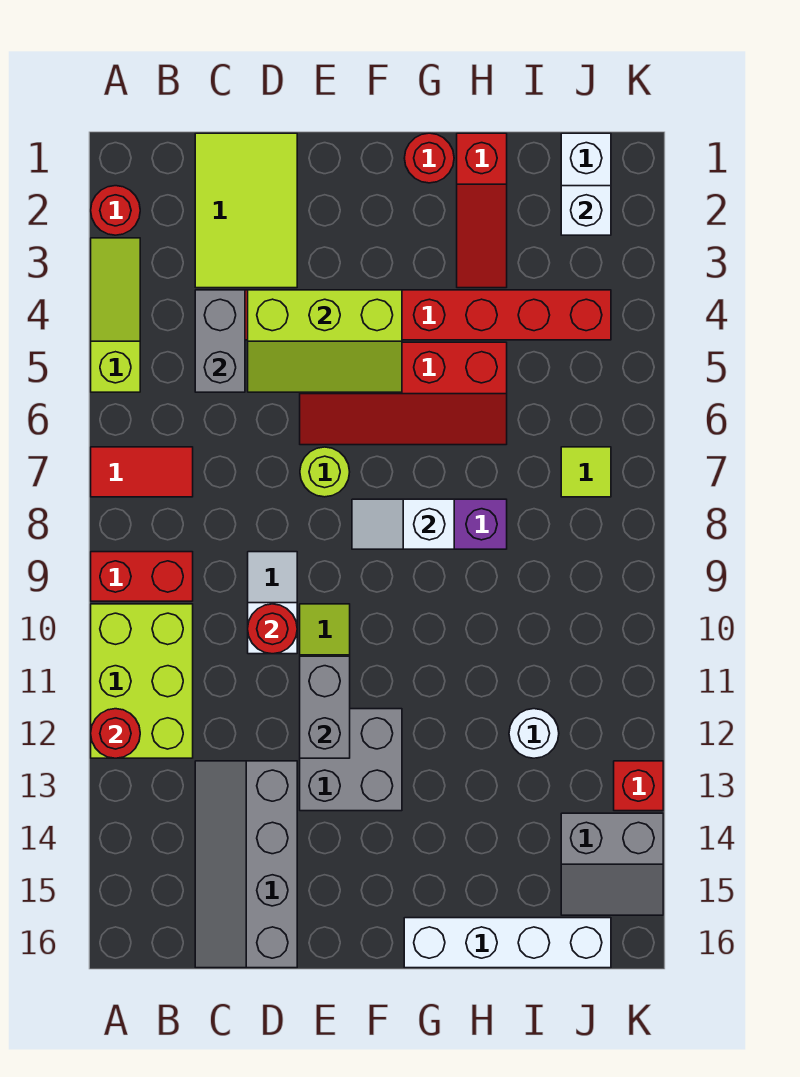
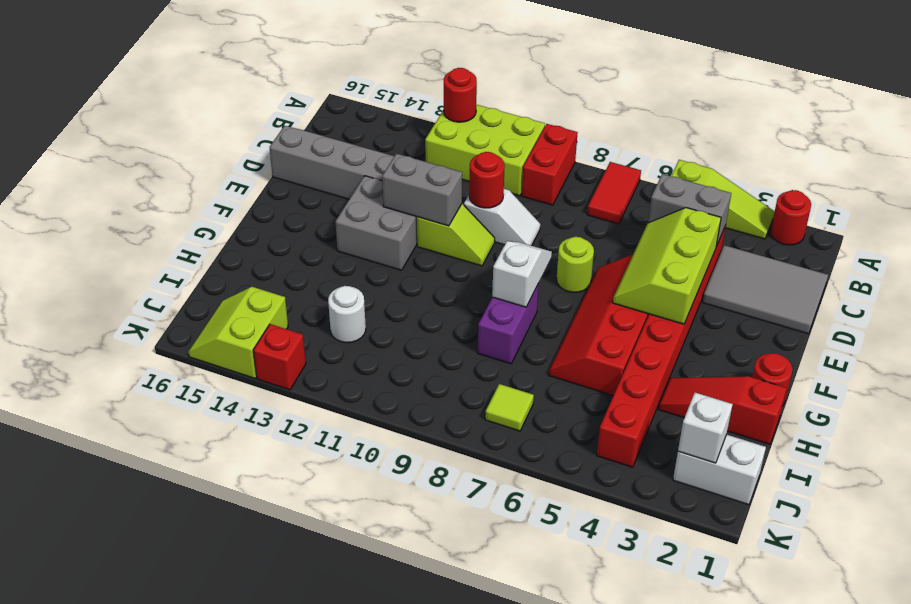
lime 2x3 tile [195,133,297,288] -> grey 2x3 tile [703,245,828,334]
white 1x4 brick [404,918,611,968] -> none
grey 2x2 slope [561,813,663,915] -> lime 2x2 slope [188,287,288,378]

